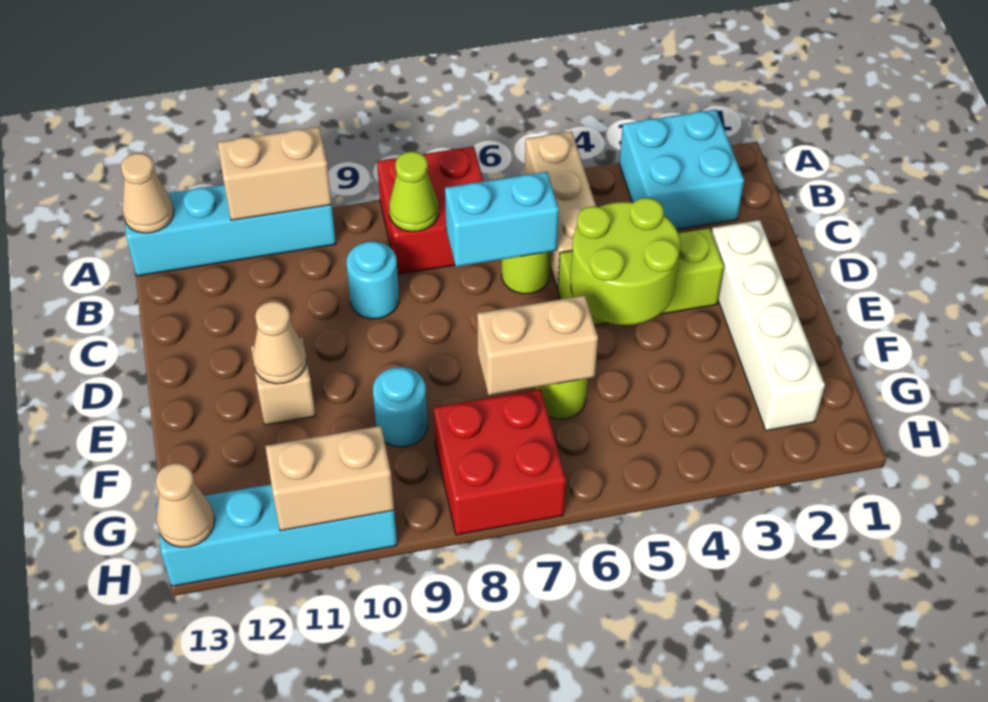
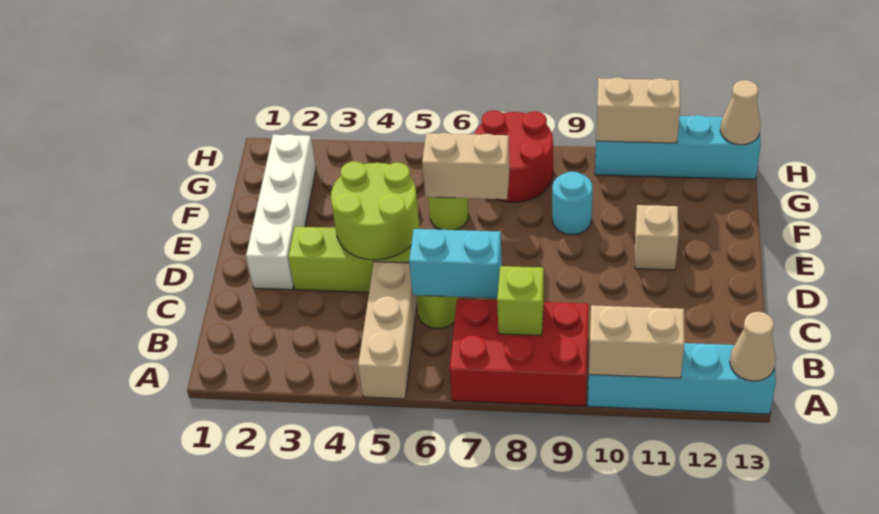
cyan 2x2 brick [619,109,744,229] -> none
red 2x2 brick [377,146,483,274] -> red 2x3 brick [450,299,589,406]
lime 1x1 cone [389,152,439,232] -> lime 1x1 brick [497,266,544,336]
cyan 1x1 round brick [347,241,399,319] -> none
tan 1x1 cone [253,302,306,384] -> none
red 2x2 brick [434,389,566,535] -> red 2x2 round brick [475,110,553,202]

